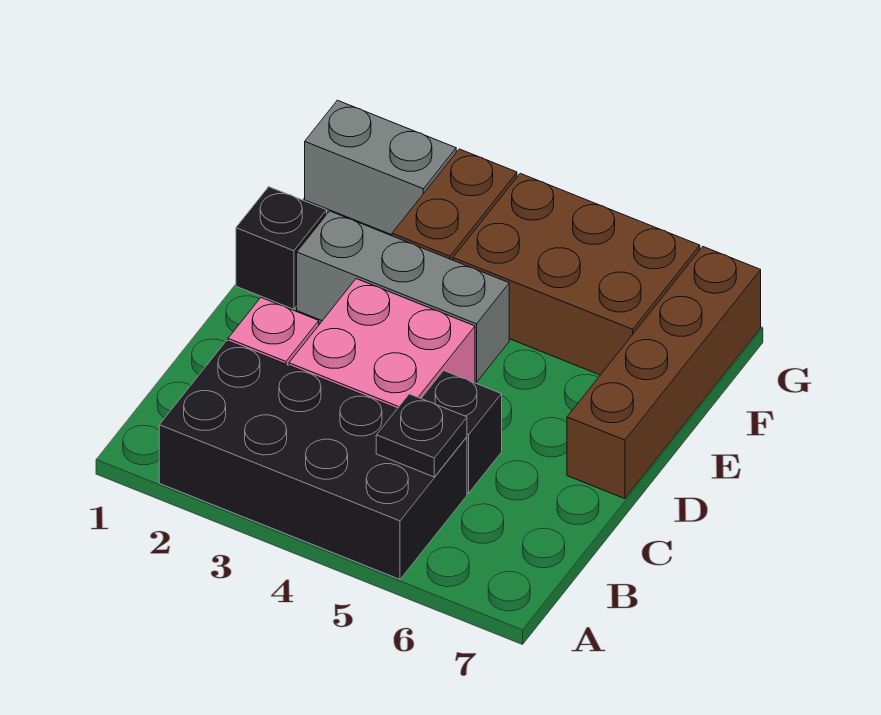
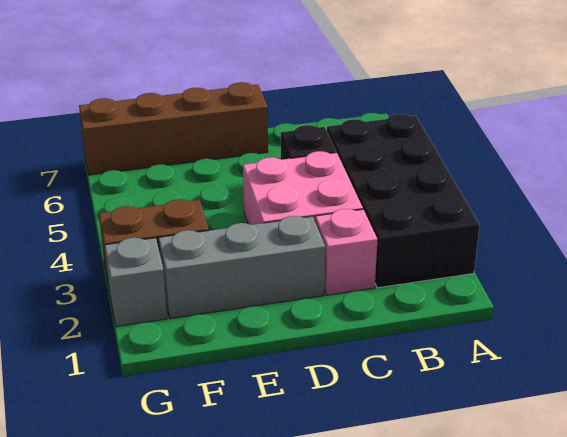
black 1x1 plate [376,394,467,477] -> none
black 1x1 brick [236,187,327,309] -> none
grey 1x3 brick [297,211,509,382] -> grey 1x3 brick turned to [159,216,325,319]
brown 2x3 brick [453,173,700,375] -> none
grey 1x2 brick [305,100,456,235] -> grey 1x1 brick [105,238,167,327]

